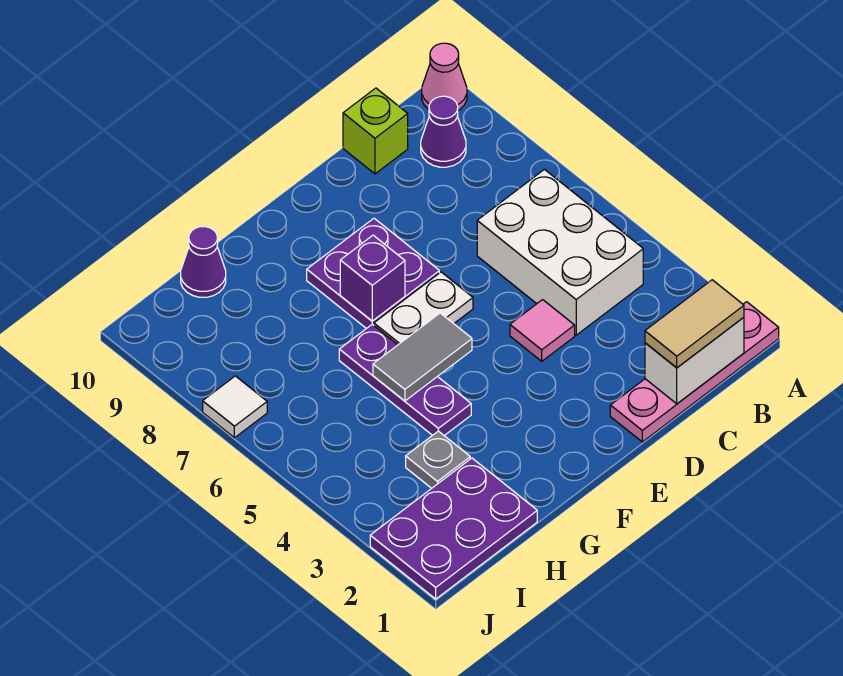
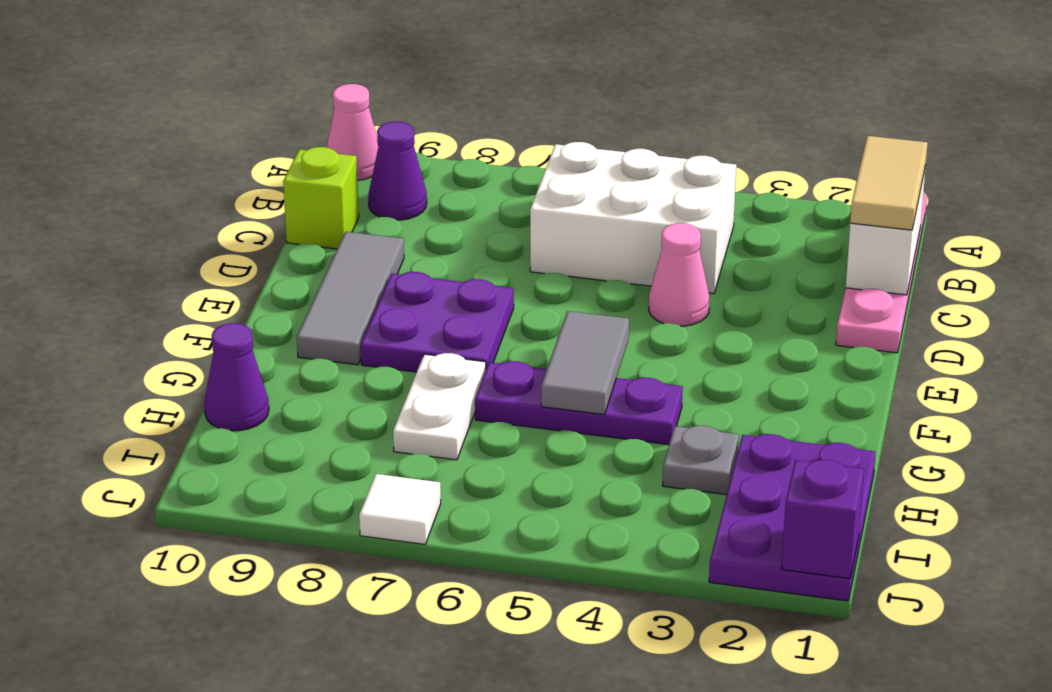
pink 1x1 tile [510,300,575,361] -> pink 1x1 cone [649,223,709,326]
none -> grey 1x3 tile [297,232,404,365]
white 1x2 plate [374,272,473,345] -> white 1x2 plate moved to [393,353,486,460]
purple 1x1 brick [340,235,405,321] -> purple 1x1 brick moved to [782,460,864,579]

